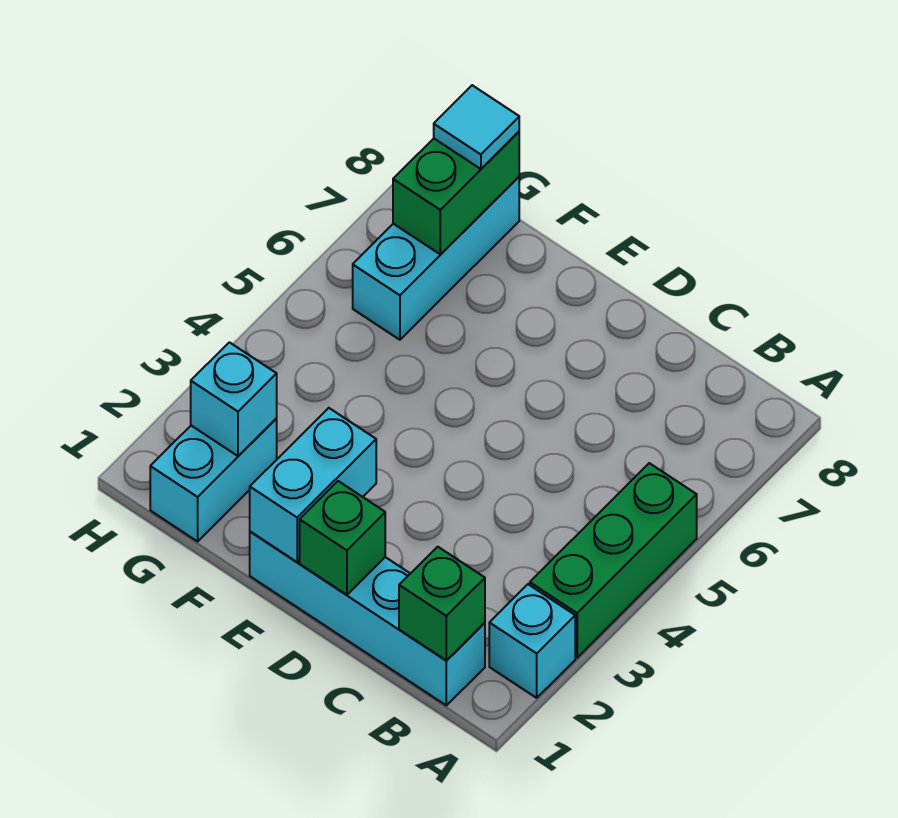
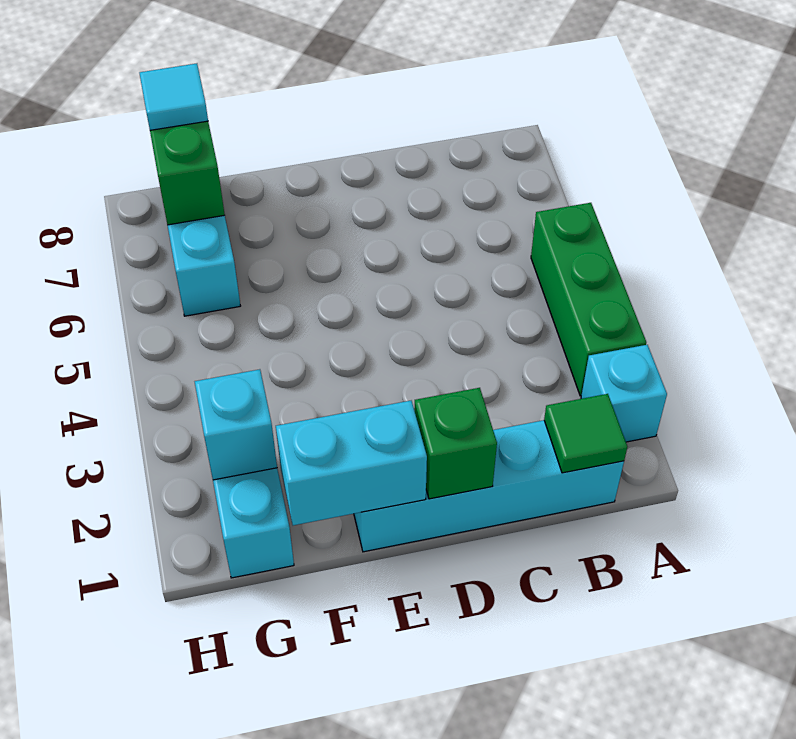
green 1x1 brick [399,547,485,660] -> green 1x1 tile [544,394,627,473]
cyan 1x2 brick [250,408,376,562] -> cyan 1x2 brick turned to [276,401,427,525]

